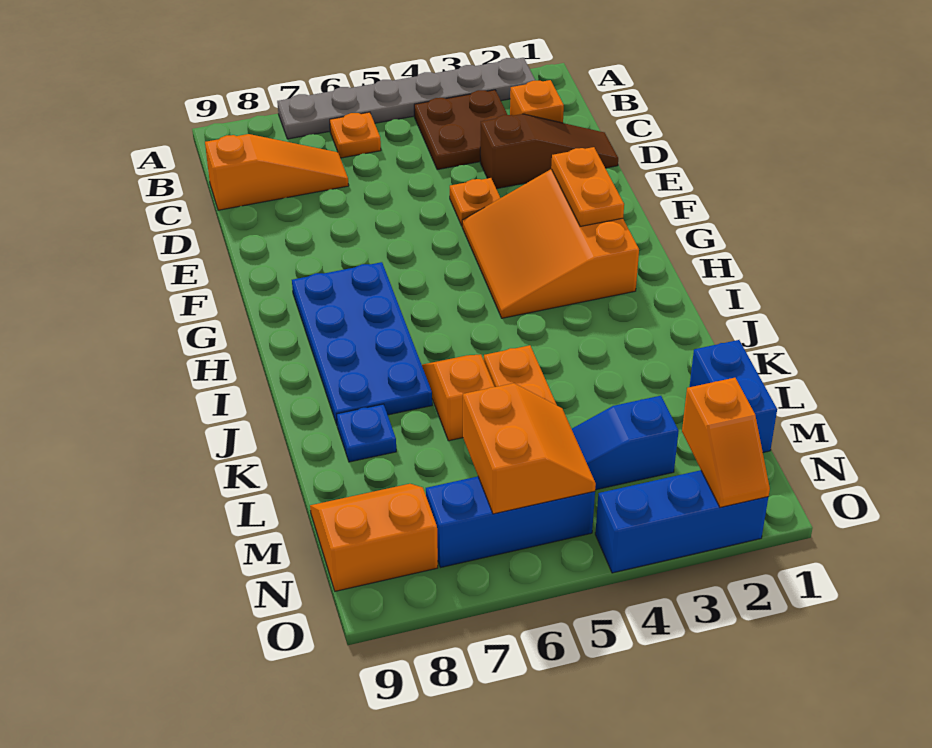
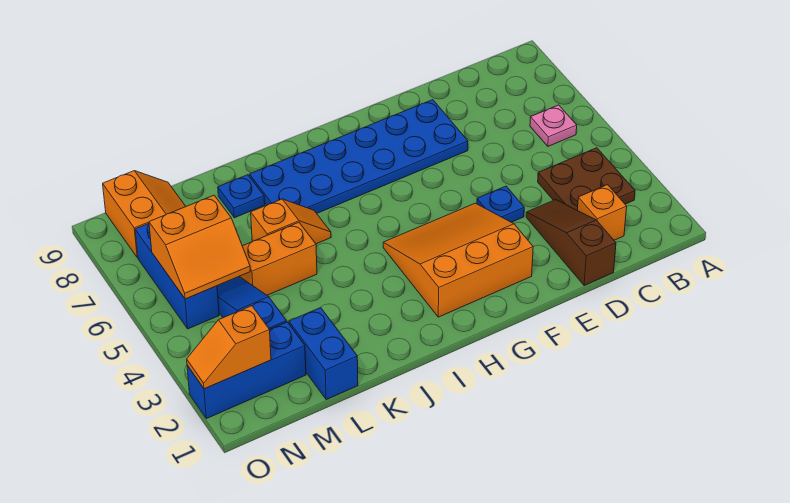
grey 1x6 plate [277,58,536,139] -> none
orange 1x1 plate [330,112,381,158] -> pink 1x1 plate [530,105,577,146]
orange 1x3 slope [205,134,349,210] -> none
brown 1x3 slope [480,114,618,189] -> brown 1x3 slope turned to [526,200,616,286]
orange 1x1 plate [450,178,500,226] -> blue 1x1 plate [477,186,524,222]
orange 1x2 plate [551,147,624,227] -> none
blue 2x4 plate [292,262,432,424] -> blue 2x6 plate [250,100,468,213]
blue 1x2 brick [690,340,777,452] -> blue 1x2 brick turned to [289,308,358,400]
blue 1x3 brick [595,470,768,573] -> blue 1x3 brick turned to [187,322,306,419]

